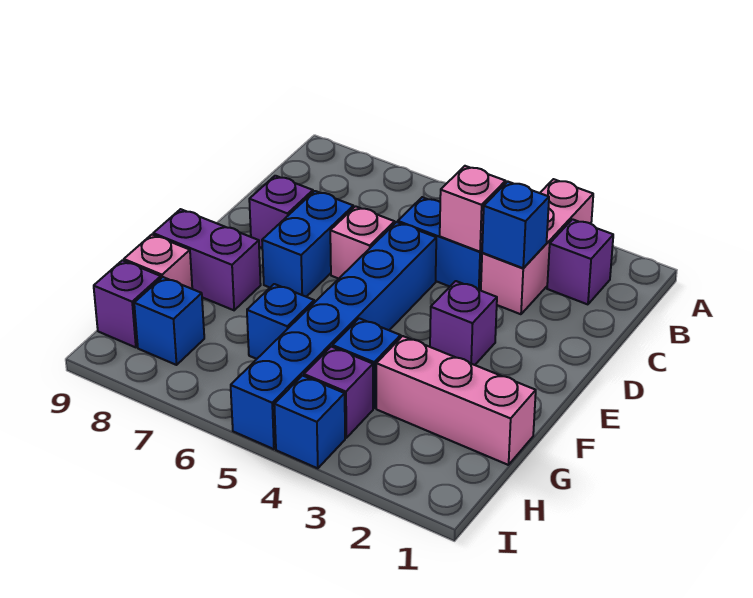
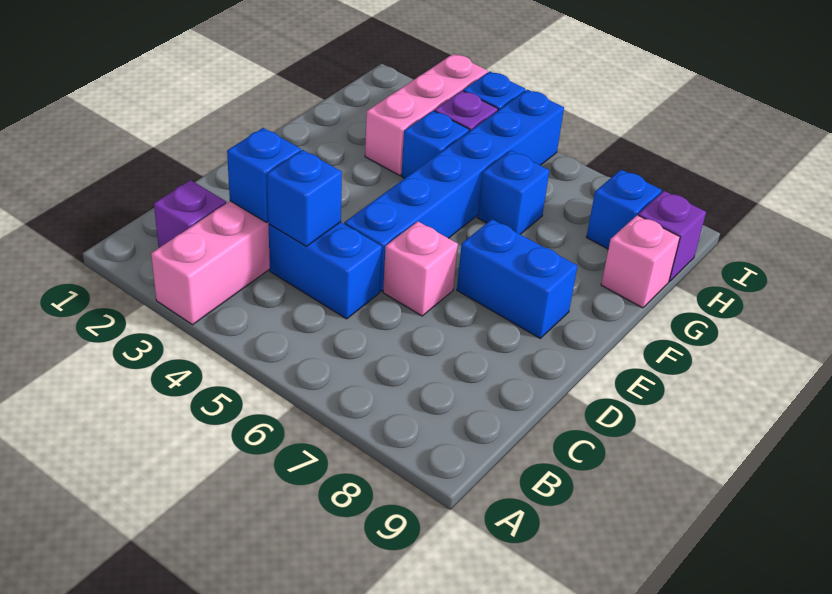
pink 1x1 brick [440,166,506,252] -> blue 1x1 brick [267,150,342,246]
blue 1x2 brick [262,191,353,297] -> blue 1x2 brick turned to [457,219,577,338]
purple 1x1 brick [249,176,313,248] -> none
purple 1x1 brick [430,281,497,365] -> none
purple 1x2 brick [153,209,261,310] -> none
pink 1x3 brick [376,336,536,465] -> pink 1x3 brick turned to [365,54,488,175]

